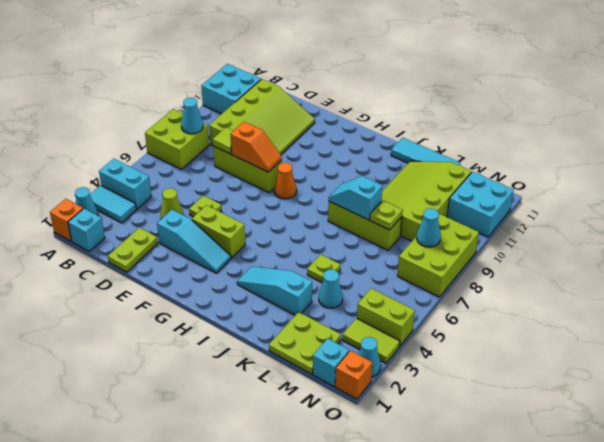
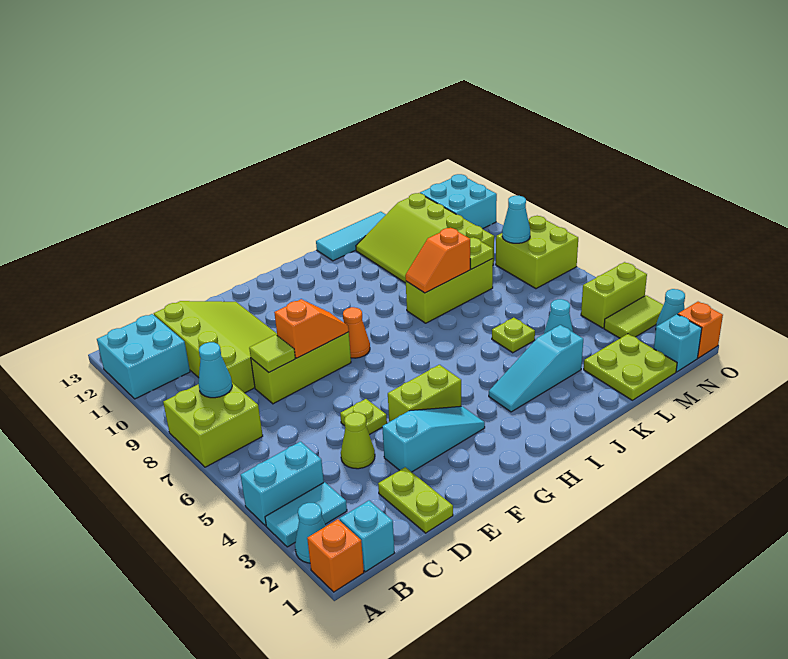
cyan 1x2 slope [329,176,382,220] -> orange 1x2 slope [405,228,470,293]
lime 2x3 brick [397,214,479,297] -> lime 2x2 brick [496,216,578,289]

